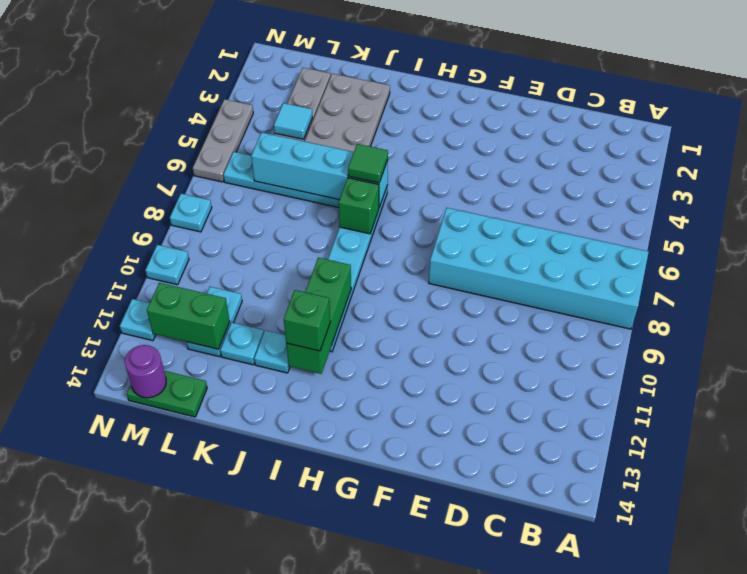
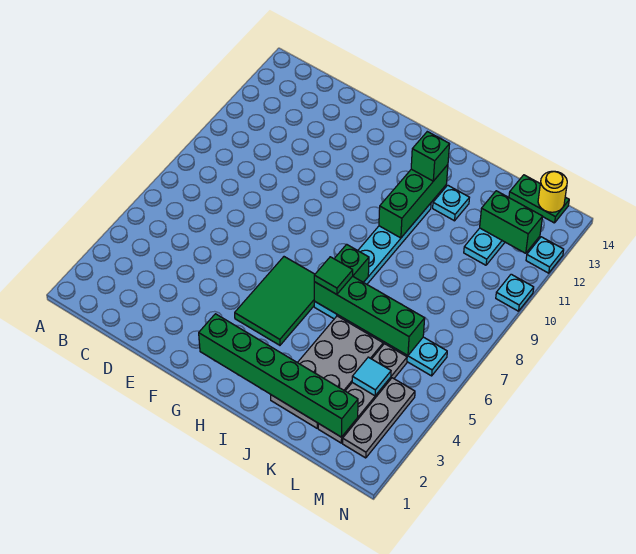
cyan 2x6 brick [429,208,649,329] -> none
none -> green 1x6 brick [199,314,358,437]
none -> green 2x3 tile [235,257,315,345]
cyan 1x4 brick [251,132,388,207] -> green 1x4 brick [314,276,425,356]
cyan 1x1 plate [220,322,264,365] -> none
purple 1x1 round brick [125,345,166,398] -> yellow 1x1 round brick [538,171,567,212]
grey 1x3 plate [193,99,253,182] -> grey 1x3 plate moved to [343,378,415,458]
cyan 1x1 plate [170,194,212,232] -> none

